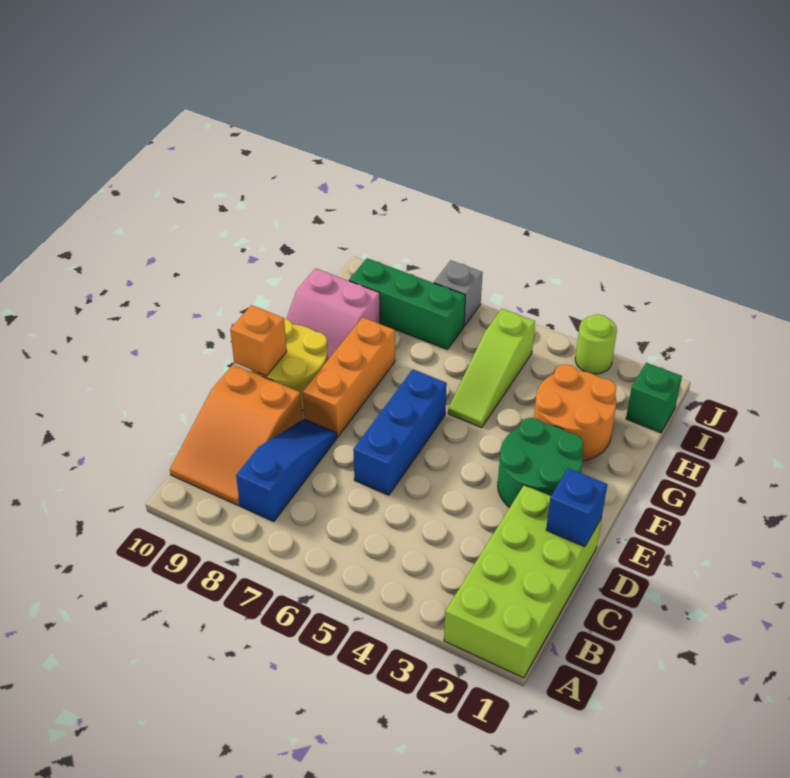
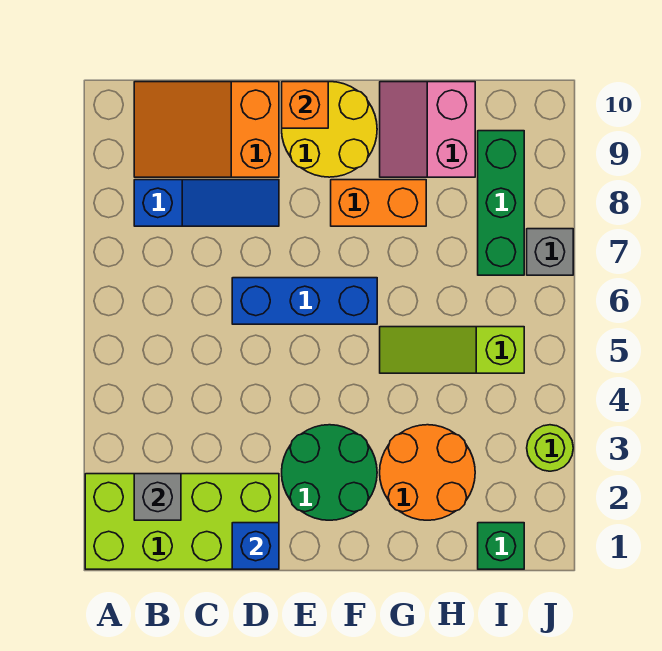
none -> grey 1x1 brick [134,474,181,520]
orange 1x3 brick [303,317,395,437] -> orange 1x2 brick [331,180,426,226]

